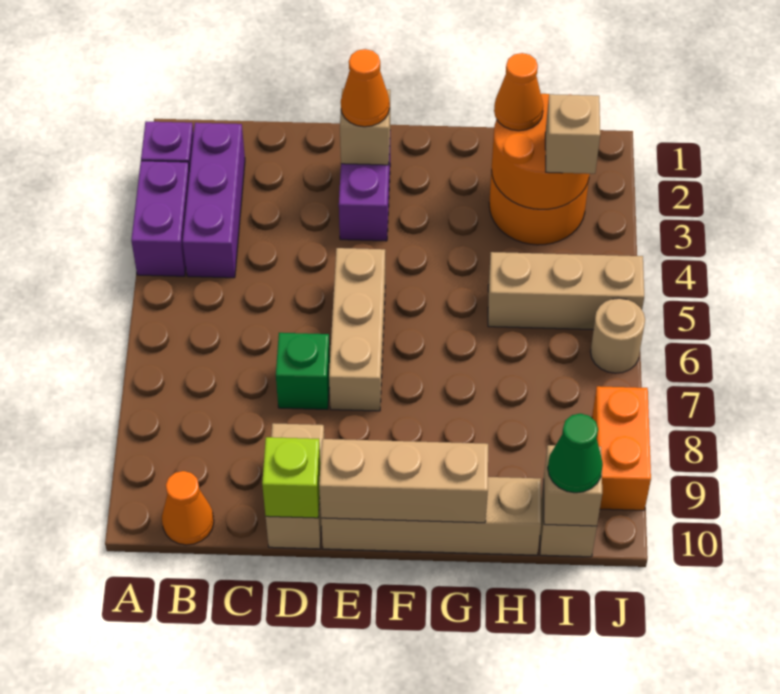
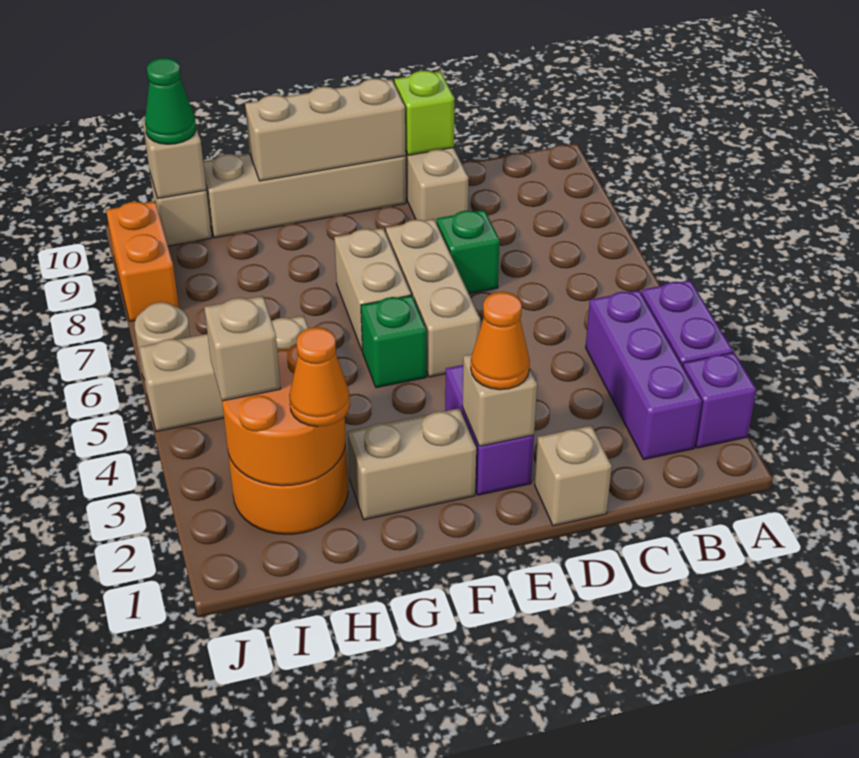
orange 1x1 cone [162,471,214,545] -> none
none -> tan 1x1 brick [535,426,612,526]
none -> tan 1x2 brick [347,408,476,520]
none -> green 1x1 brick [361,295,426,388]
none -> tan 1x2 brick [334,228,411,351]

